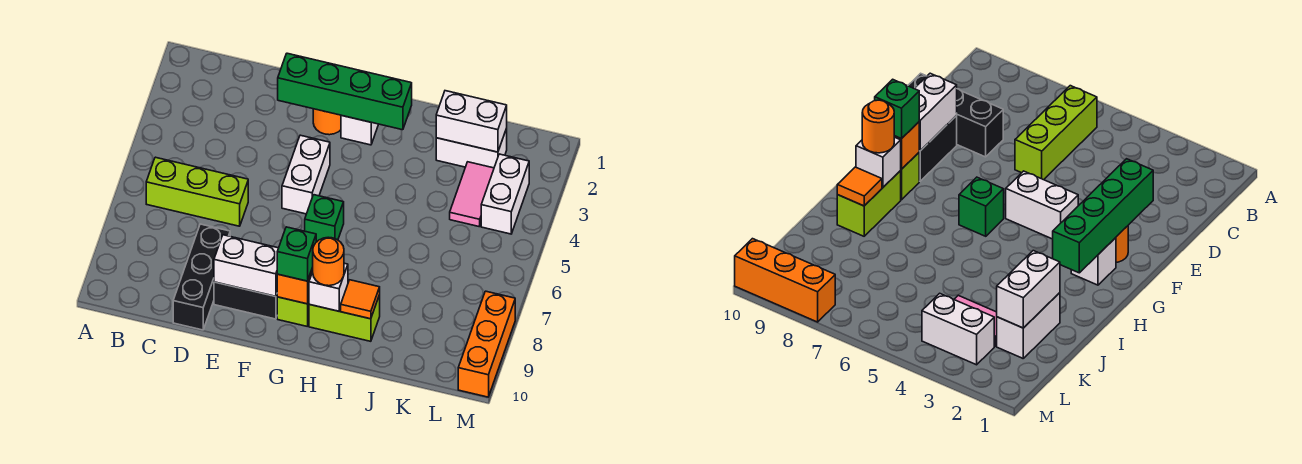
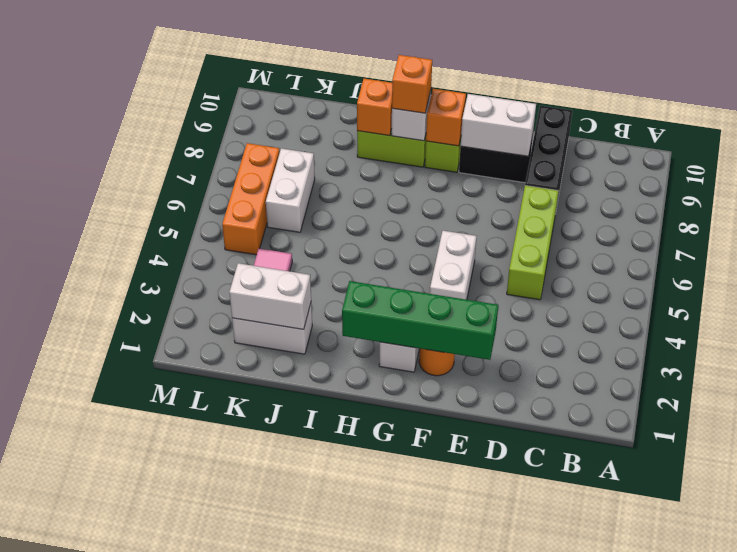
lime 1x3 brick [146,157,248,226] -> lime 1x3 brick turned to [507,186,558,300]
green 1x1 brick [305,195,344,242] -> none
green 1x1 brick [277,227,316,281] -> none
orange 1x1 round brick [312,237,344,286] -> orange 1x1 brick [392,55,432,113]
orange 1x1 tile [341,280,380,319] -> orange 1x1 brick [357,79,392,136]
white 1x2 brick [481,154,529,234] -> white 1x2 brick moved to [266,148,315,232]
orange 1x3 brick [458,291,515,397] -> orange 1x3 brick moved to [222,143,280,255]

